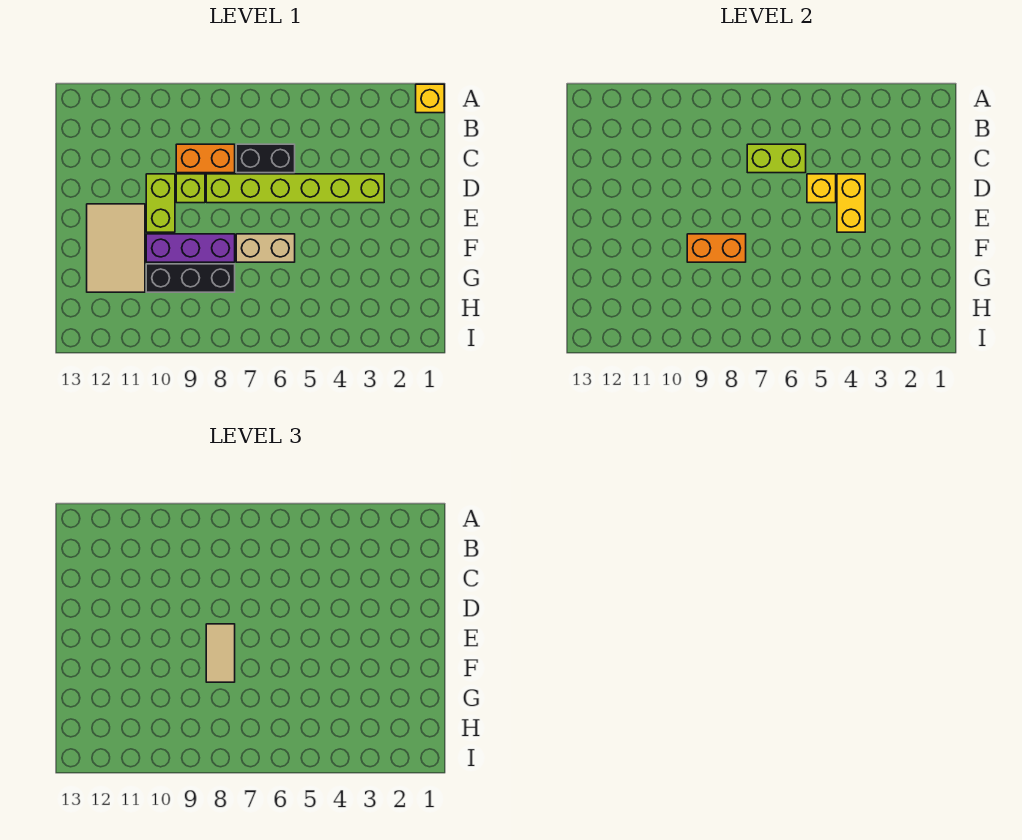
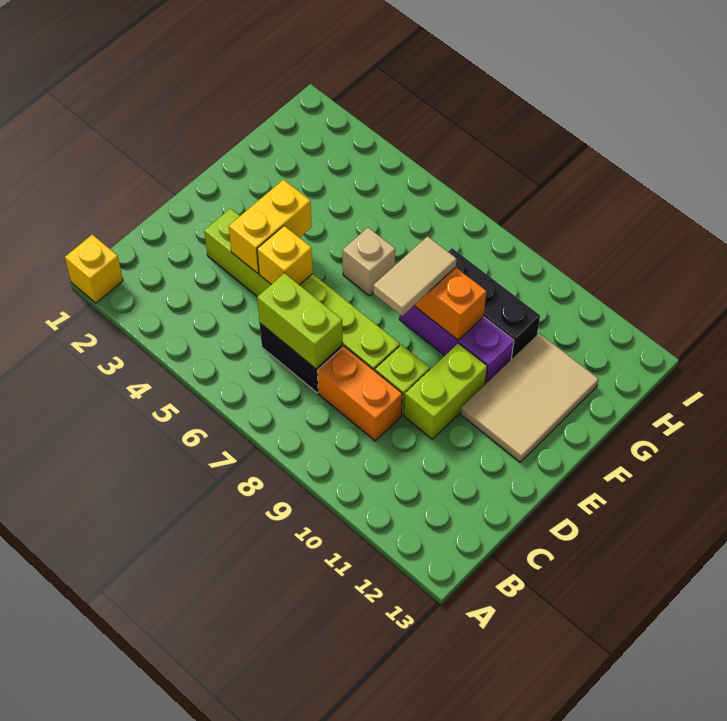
tan 1x2 brick [236,234,295,262] -> tan 1x1 brick [343,228,395,296]

